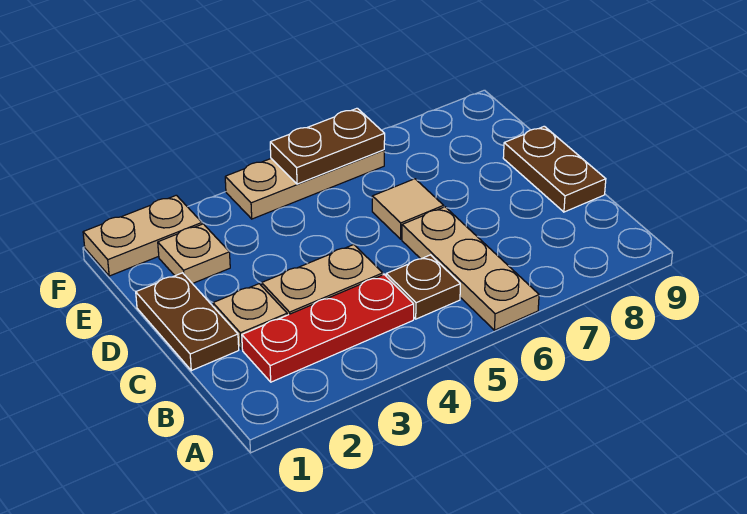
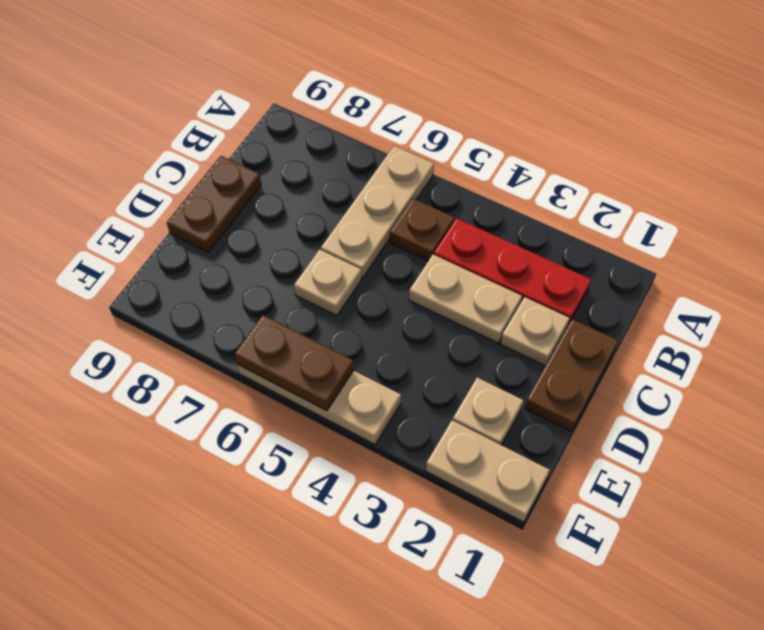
tan 1x1 tile [372,179,444,239] -> tan 1x1 plate [294,250,362,316]

